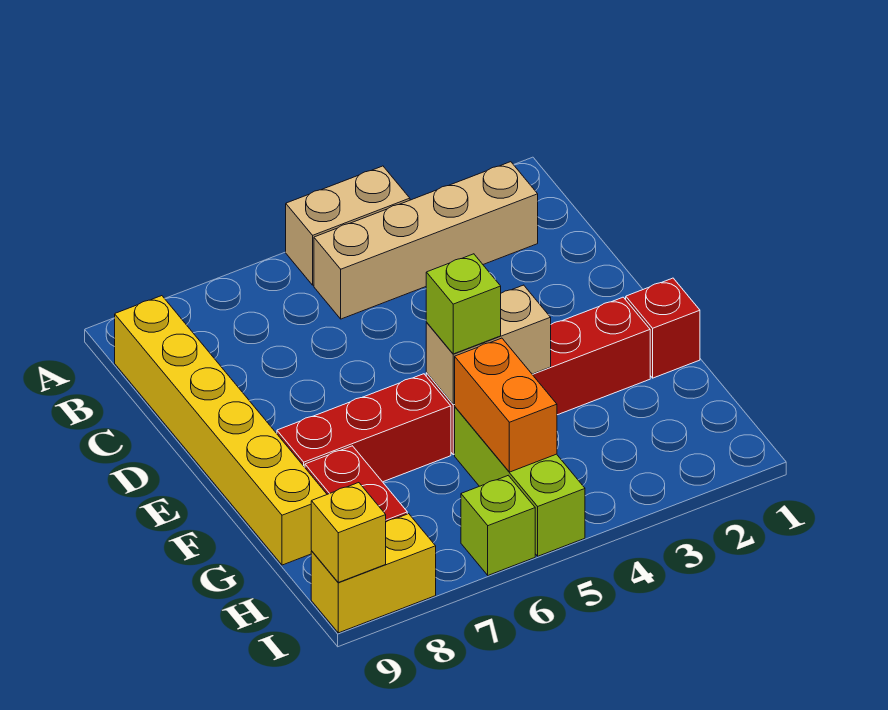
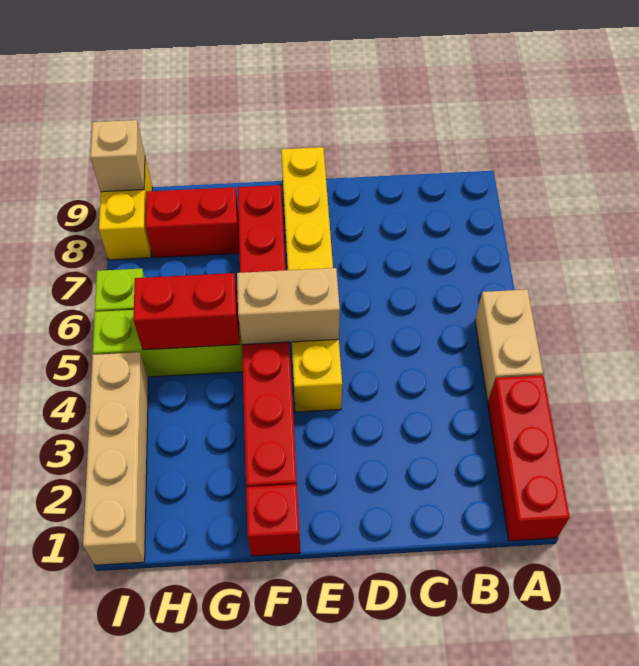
none -> red 1x3 brick [488,375,570,541]
tan 1x4 brick [314,162,538,319] -> tan 1x4 brick moved to [83,352,148,565]
yellow 1x6 brick [115,296,327,565] -> yellow 1x6 brick turned to [281,147,342,412]
tan 1x2 brick [426,285,551,404] -> tan 1x2 brick turned to [237,268,340,344]
lime 1x1 brick [426,254,501,354] -> none
orange 1x2 brick [455,338,557,472] -> red 1x2 brick [133,273,240,350]
yellow 1x1 brick [311,483,386,582] -> tan 1x1 brick [90,120,145,192]

